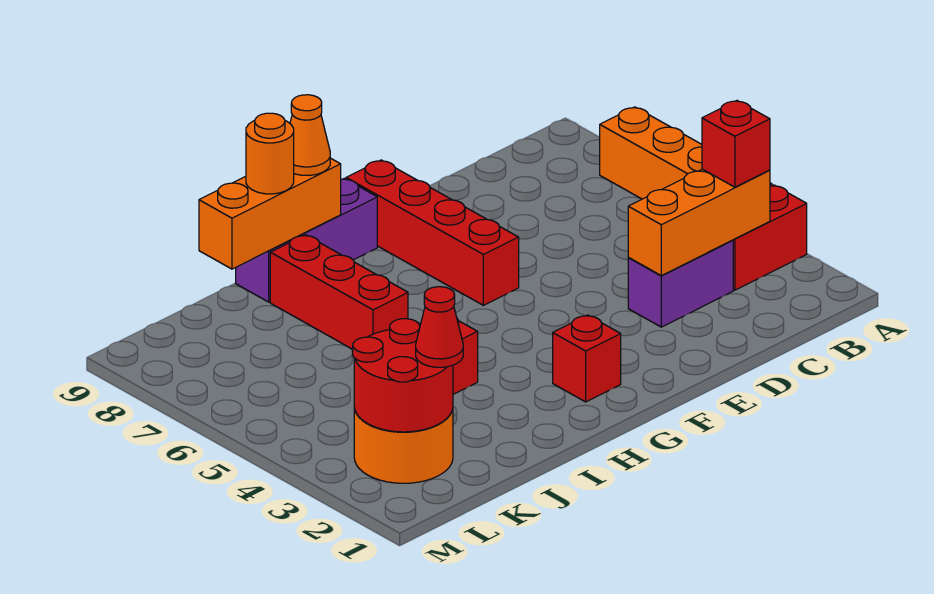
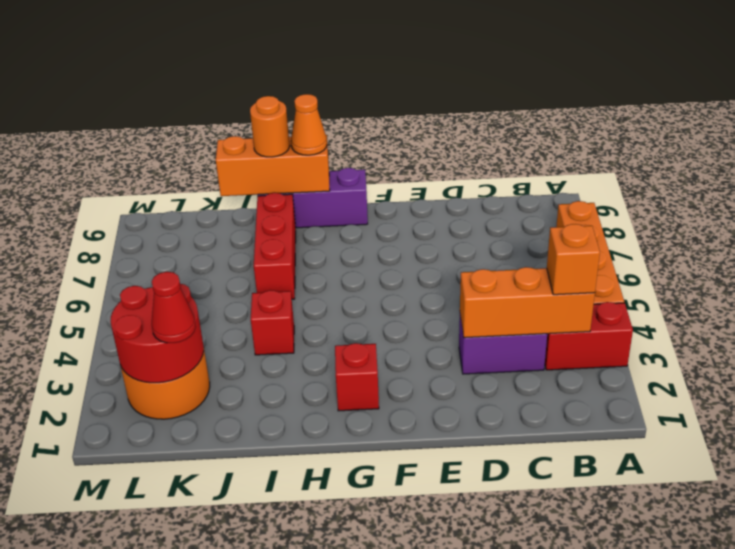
red 1x1 brick [702,101,770,187] -> orange 1x1 brick [547,224,600,295]
red 1x4 brick [346,160,519,305] -> none

